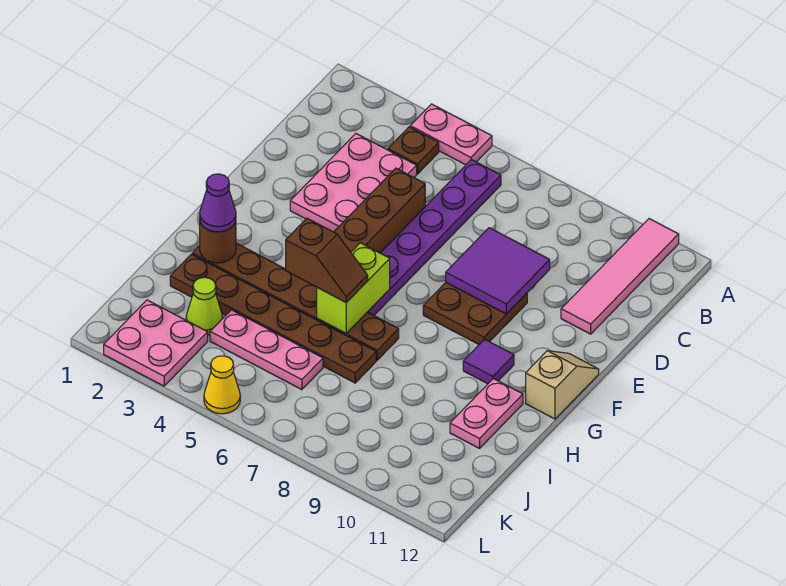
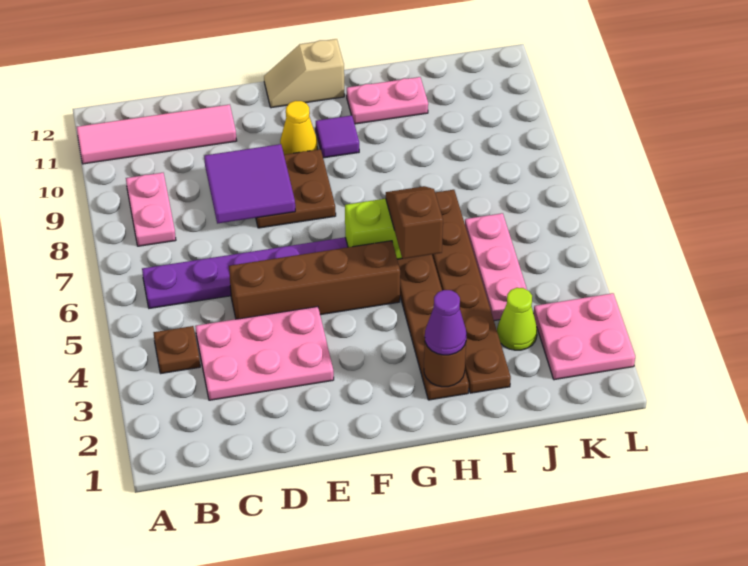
pink 1x2 plate [410,104,492,165] -> pink 1x2 plate moved to [126,173,176,246]
yellow 1x1 cone [204,356,240,414] -> yellow 1x1 cone moved to [280,101,318,155]

